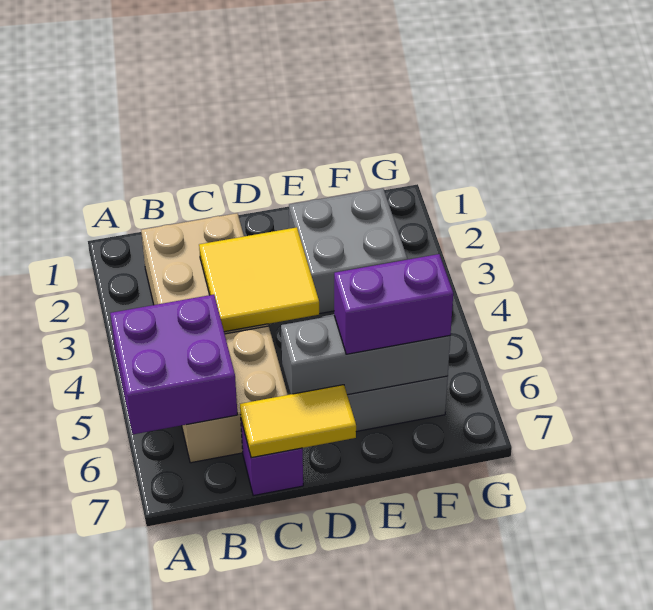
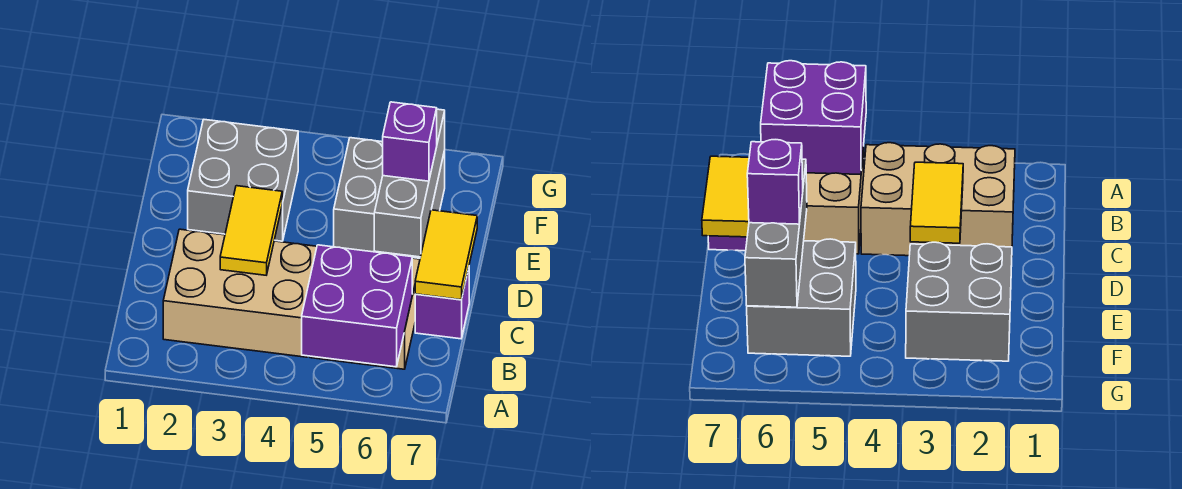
yellow 2x2 tile [199,227,319,332] -> yellow 1x2 tile [220,186,282,275]
purple 1x2 brick [334,254,453,354] -> purple 1x1 brick [383,102,437,181]

